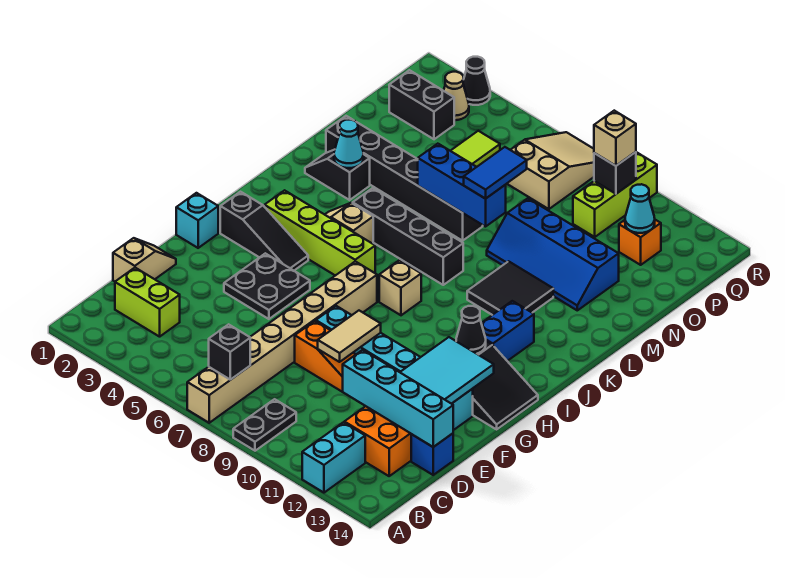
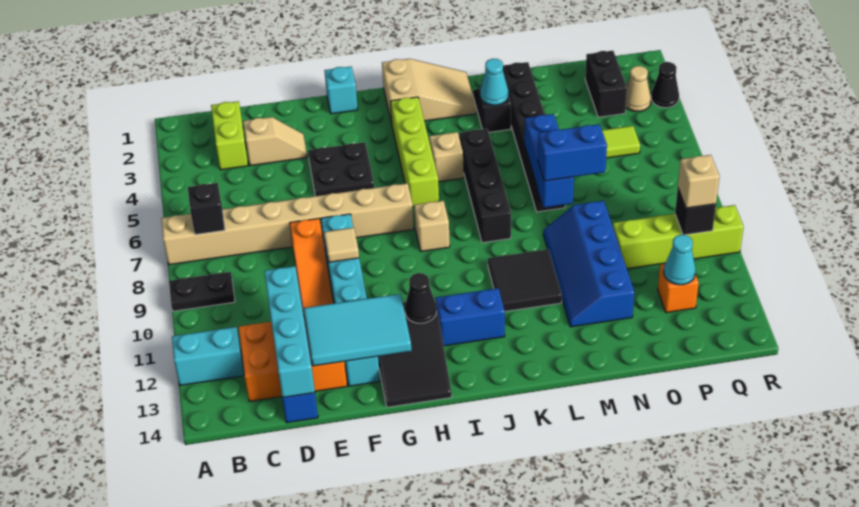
tan 1x2 slope [113,238,176,281] -> tan 1x2 slope moved to [243,117,307,166]
tan 1x2 tile [318,311,381,362] -> tan 1x1 tile [324,228,359,262]
black 1x3 slope [220,192,308,270] -> none
blue 1x2 tile [464,147,527,199] -> blue 1x2 brick [538,124,607,181]
tan 2x3 slope [507,132,594,209] -> tan 2x3 slope moved to [382,59,477,123]
lime 1x3 brick [573,152,657,237] -> lime 1x4 brick [613,205,744,269]

